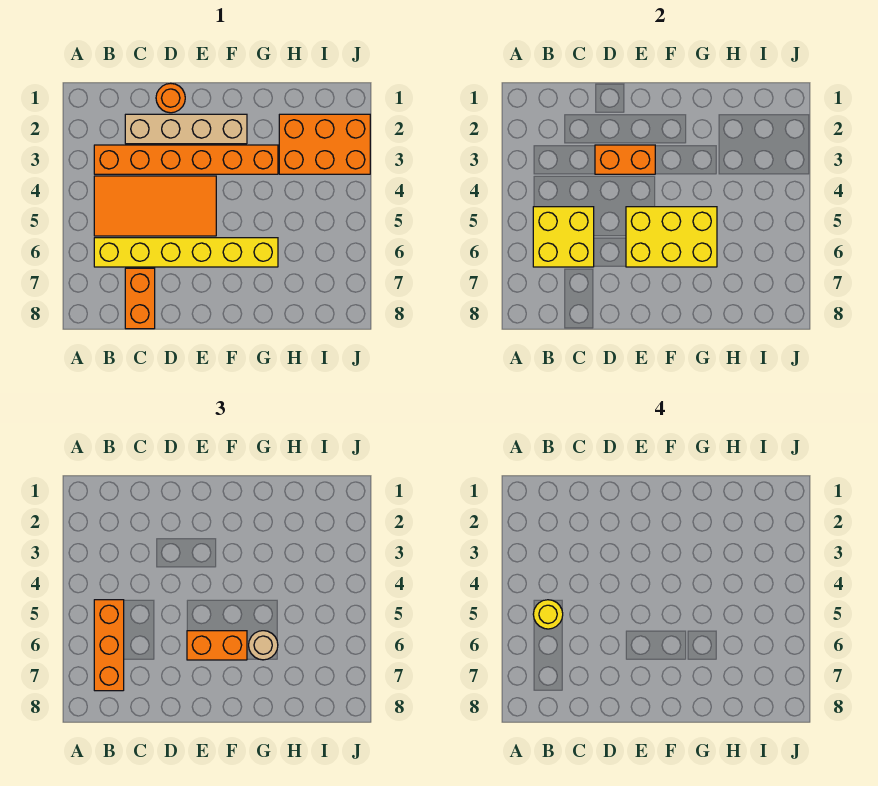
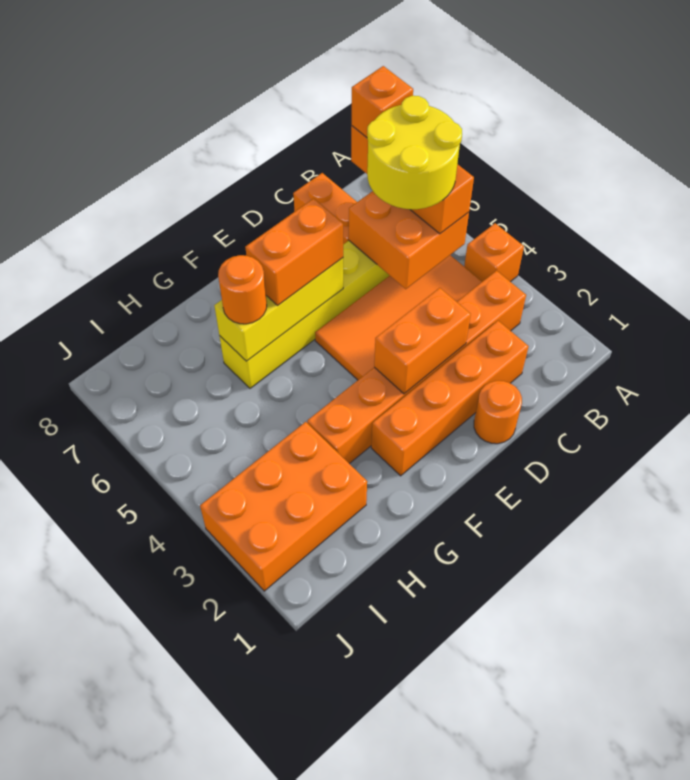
none -> orange 1x1 brick [464,223,524,282]
yellow 2x2 brick [533,207,594,267] -> orange 2x2 brick [349,191,469,289]
yellow 1x1 round brick [533,600,563,629] -> yellow 2x2 round brick [367,96,462,209]
none -> orange 1x1 brick [352,66,413,137]
tan 1x4 brick [125,114,247,144] -> orange 1x4 brick [371,321,529,476]
yellow 2x3 brick [626,207,717,267] -> yellow 1x3 brick [214,258,343,361]
tan 1x1 round brick [249,631,278,660] -> orange 1x1 round brick [218,255,267,324]

